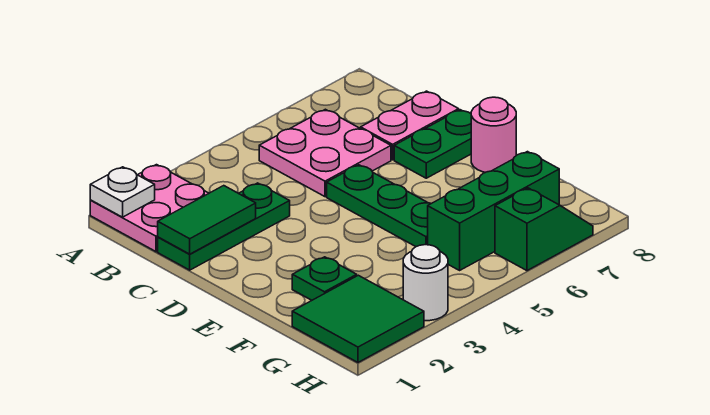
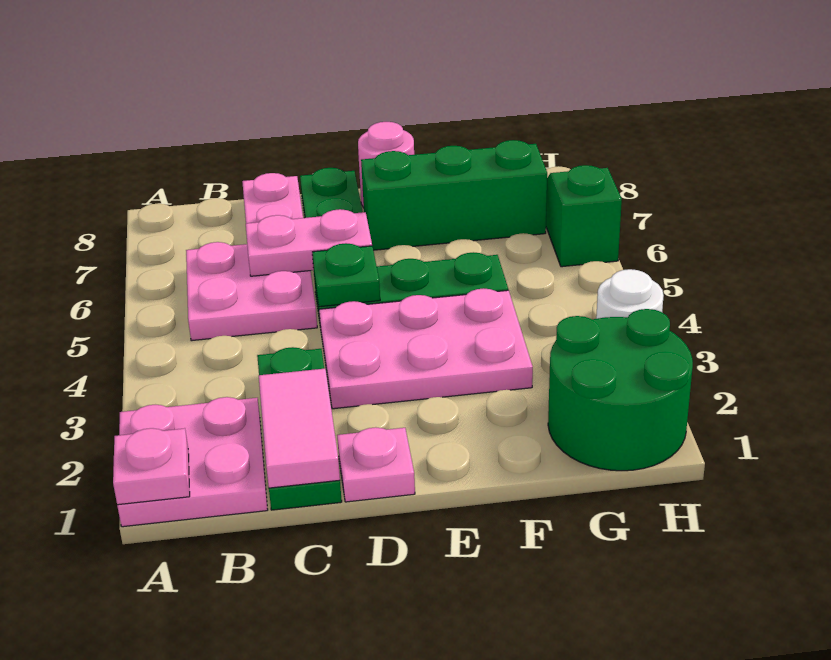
white 1x1 plate [90,167,155,217] -> pink 1x1 plate [113,428,190,505]
green 1x2 tile [158,186,256,254] -> pink 1x2 tile [259,368,340,488]
none -> pink 1x2 plate [246,209,372,276]
none -> pink 1x1 plate [337,427,415,502]
none -> pink 2x3 plate [319,288,533,409]
green 1x1 plate [292,257,357,300] -> green 1x1 plate moved to [312,243,380,307]
green 2x2 tile [292,275,424,362] -> green 2x2 round brick [548,309,693,471]
green 1x3 brick [428,152,559,270] -> green 1x3 brick turned to [361,140,547,250]

